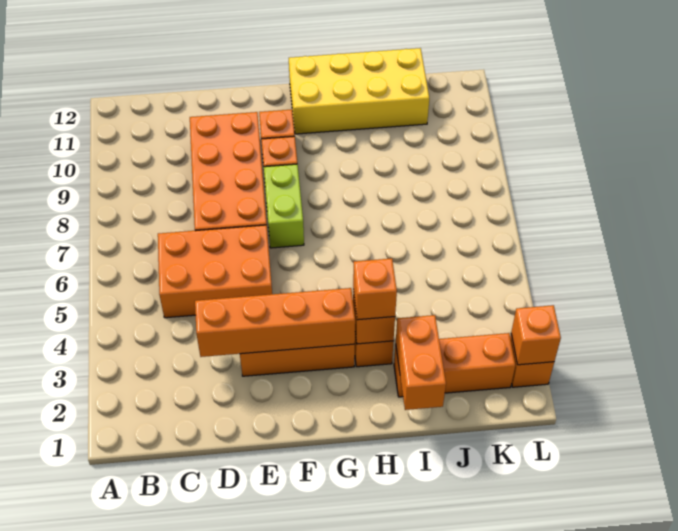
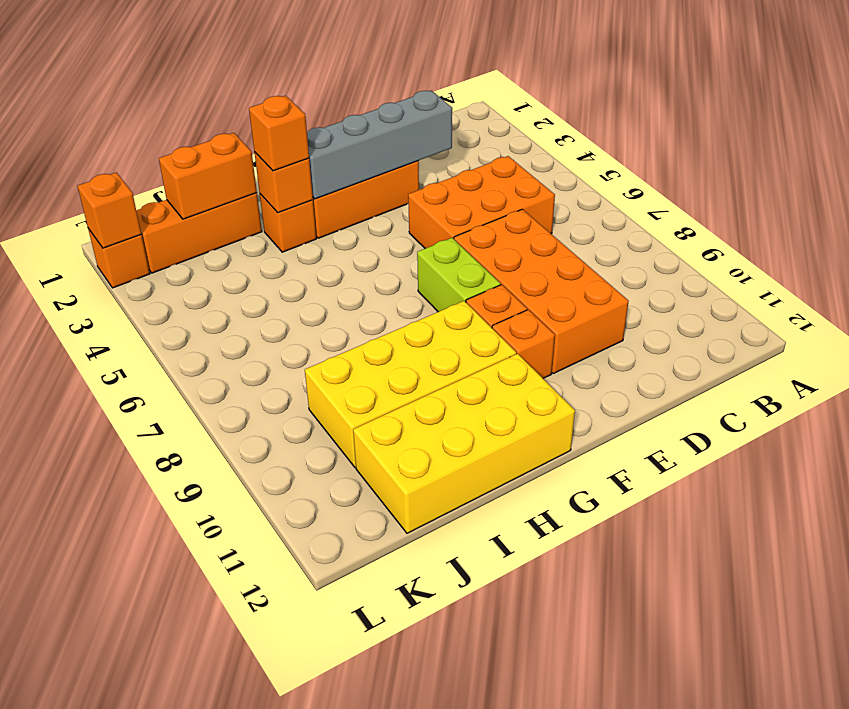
orange 1x4 brick [195,288,355,357] -> grey 1x4 brick [307,90,452,199]
none -> yellow 2x4 brick [305,301,516,468]
orange 1x2 brick [396,315,446,410] -> orange 1x2 brick turned to [159,133,257,219]

